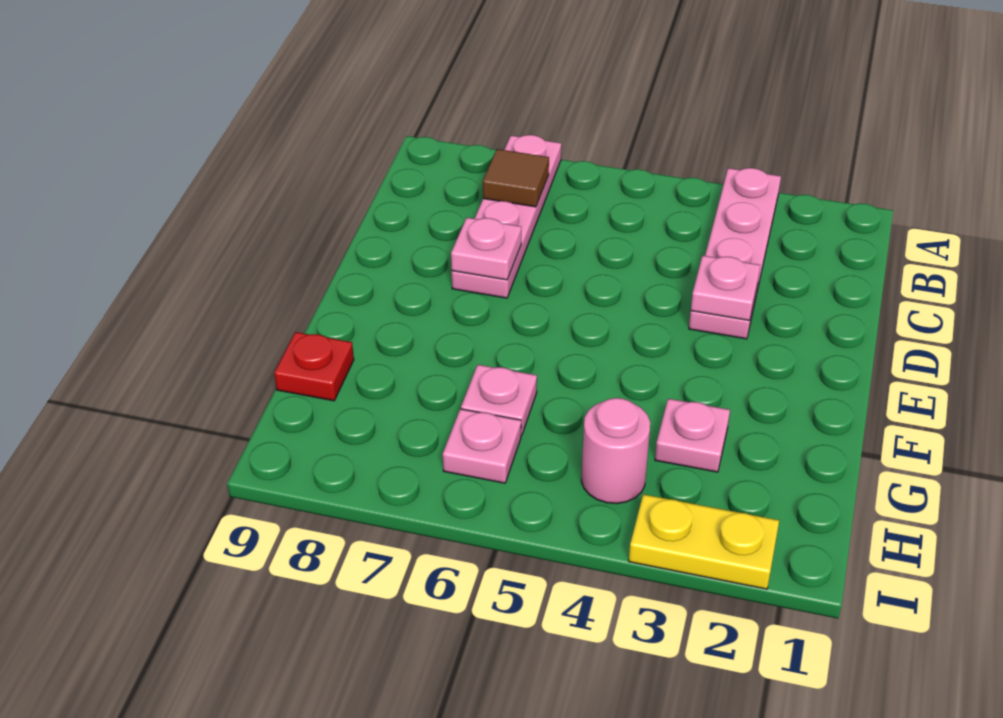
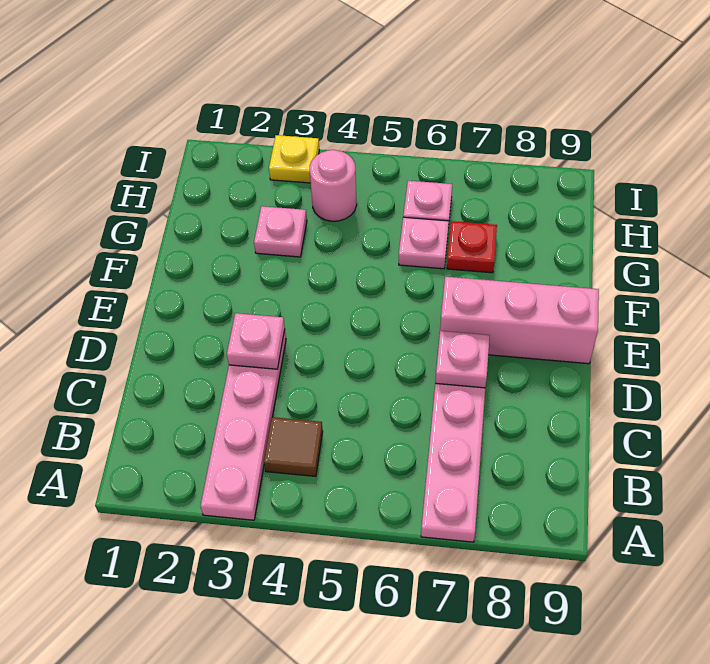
brown 1x1 tile [483,149,549,207] -> brown 1x1 tile moved to [264,417,323,476]
none -> pink 1x3 brick [440,277,599,364]
red 1x1 plate [274,332,354,401] -> red 1x1 plate moved to [447,221,497,273]
yellow 1x2 plate [629,494,779,589] -> yellow 1x1 plate [269,135,319,183]

